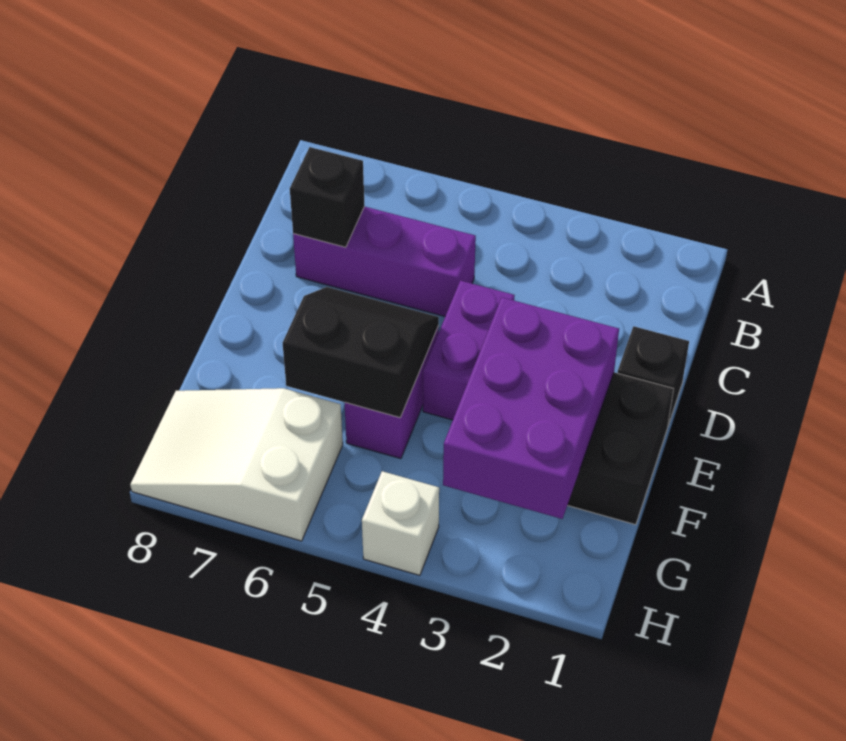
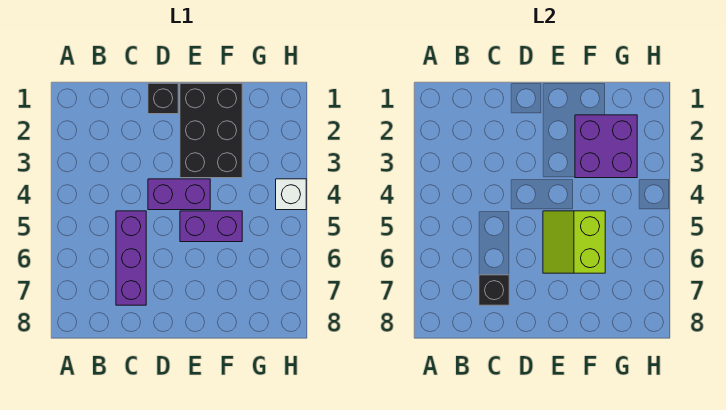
purple 2x3 brick [443,298,619,519] -> purple 2x2 brick [575,115,637,178]
black 2x2 slope [283,287,439,417] -> lime 2x2 slope [543,211,605,273]
white 2x3 slope [130,388,343,541] -> none

